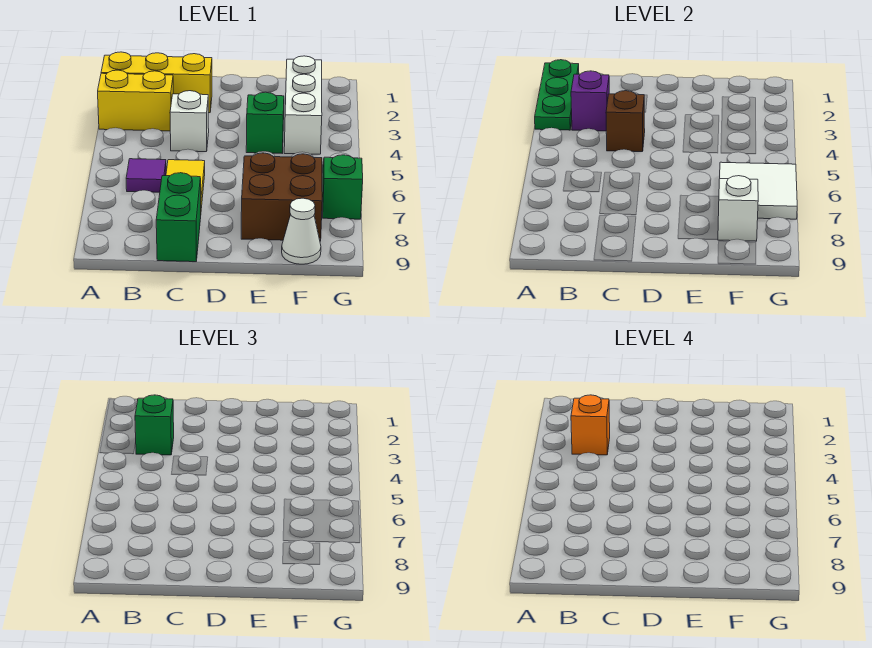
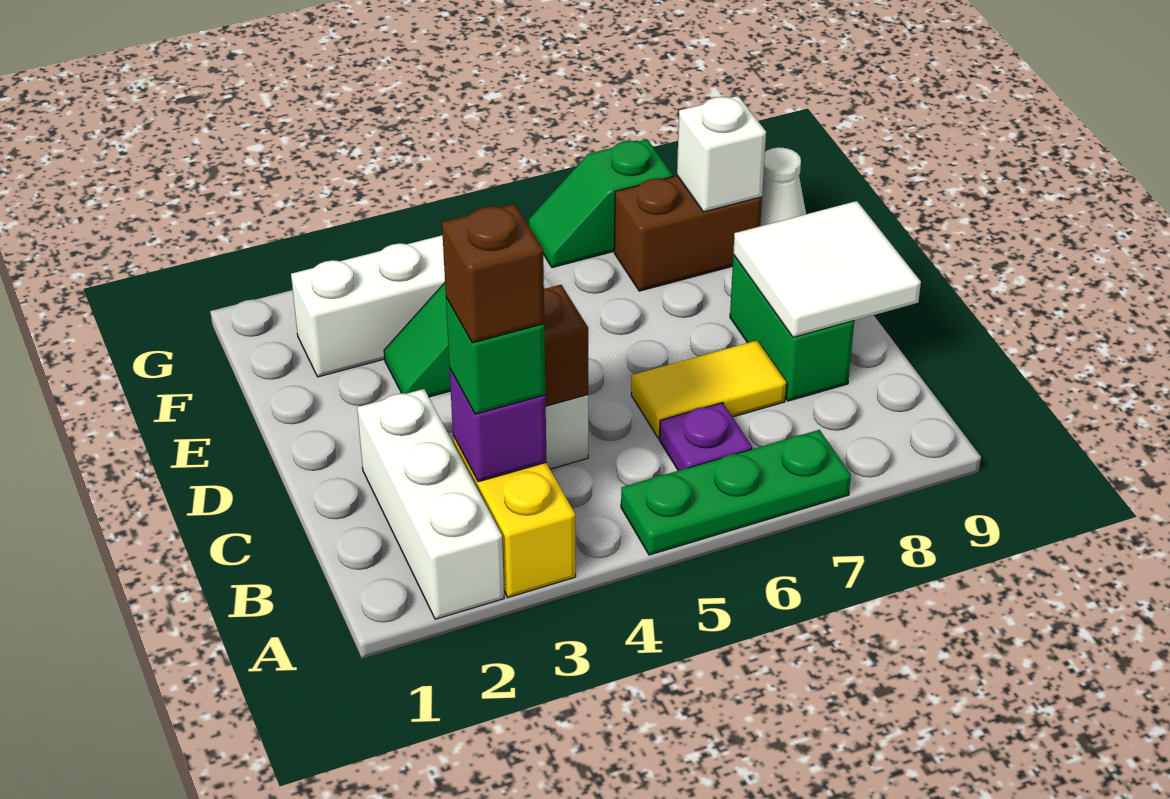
green 1x3 plate [535,60,579,130] -> green 1x3 plate moved to [621,430,851,555]
yellow 1x3 brick [101,52,212,113] -> white 1x3 brick [357,389,504,619]
orange 1x1 brick [571,395,610,455] -> brown 1x1 brick [442,204,544,343]
purple 1x1 tile [126,159,166,192] -> purple 1x1 plate [659,403,752,471]
green 1x2 brick [156,173,201,262] -> green 1x2 brick turned to [730,255,854,401]
brown 2x2 brick [241,153,322,241] -> brown 1x2 brick [614,176,762,291]
white 2x2 tile [720,162,797,219] -> white 2x2 tile moved to [733,201,921,337]

